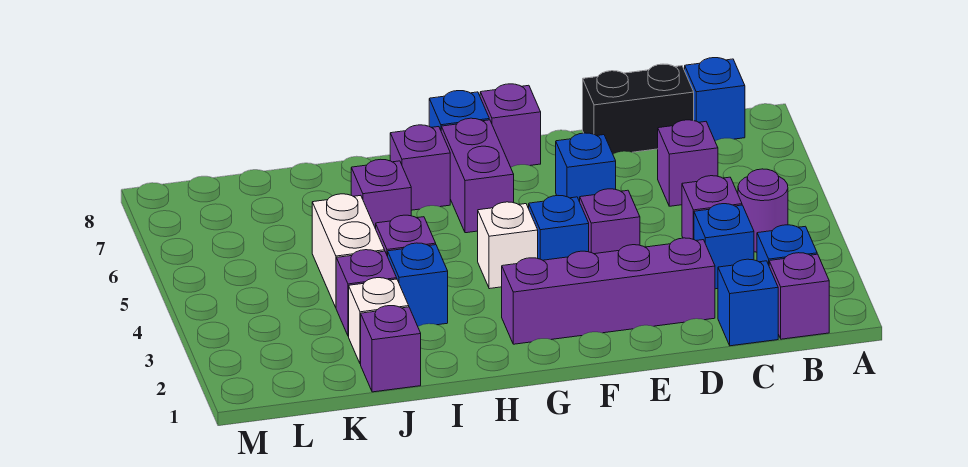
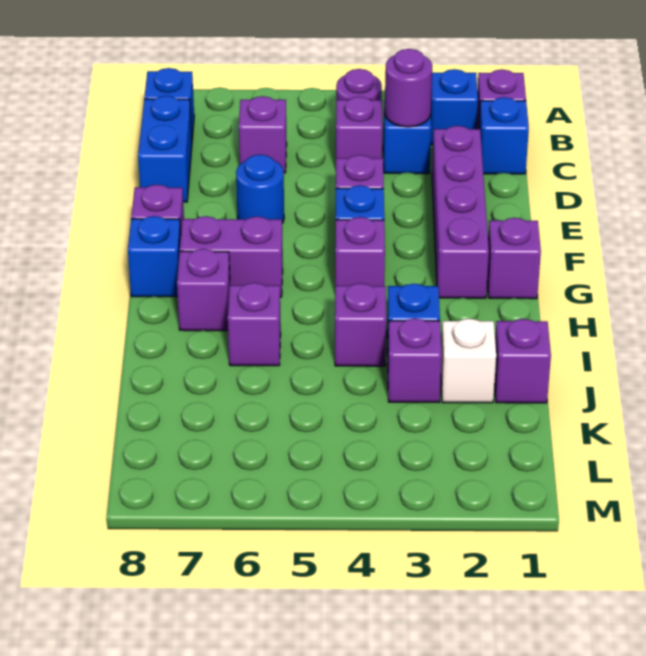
none -> purple 1x1 round brick [385,49,432,127]
black 1x2 brick [583,64,694,154] -> blue 1x2 brick [138,96,192,202]
blue 1x1 brick [556,133,616,202] -> blue 1x1 round brick [236,155,284,224]
none -> purple 1x1 brick [487,218,541,299]
white 1x1 brick [478,202,538,289] -> purple 1x1 brick [335,217,385,286]
white 1x2 brick [312,194,385,307] -> none

